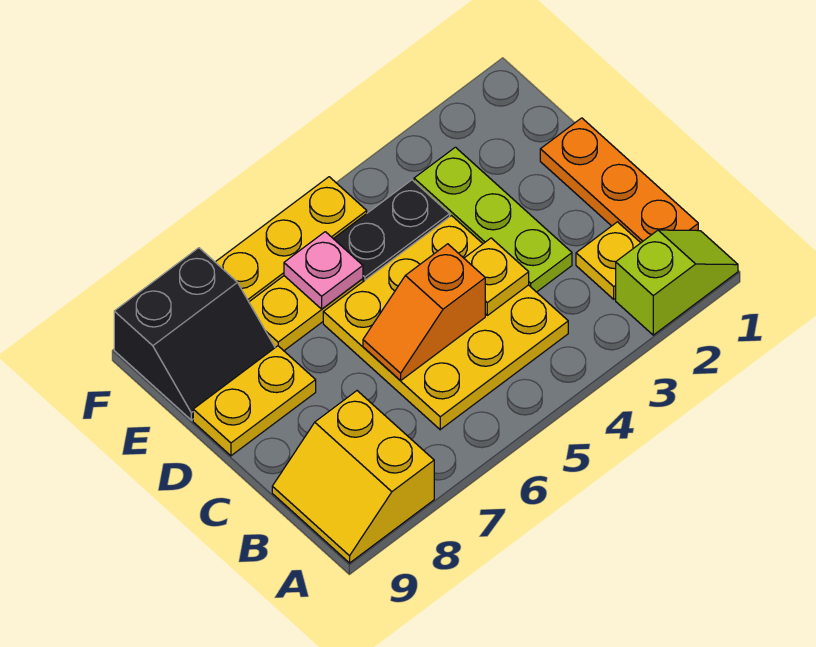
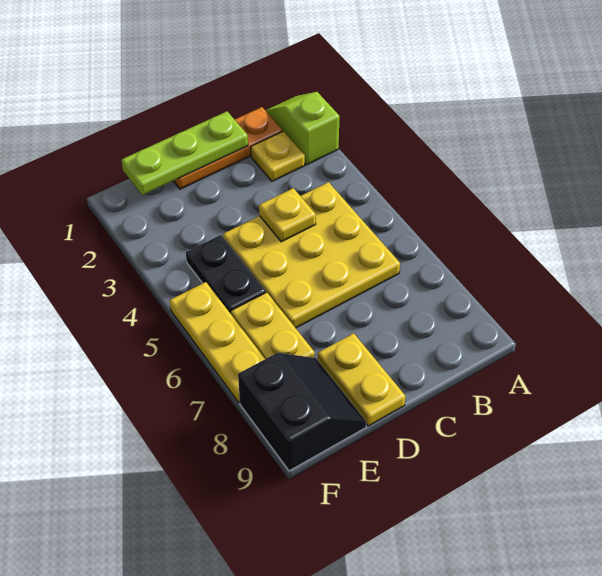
yellow 2x2 slope [272,391,434,563] -> none
lime 1x3 plate [414,147,572,292] -> lime 1x3 plate moved to [122,111,248,195]
orange 1x2 slope [363,244,485,381] -> none
pink 1x1 plate [284,232,363,309] -> none

